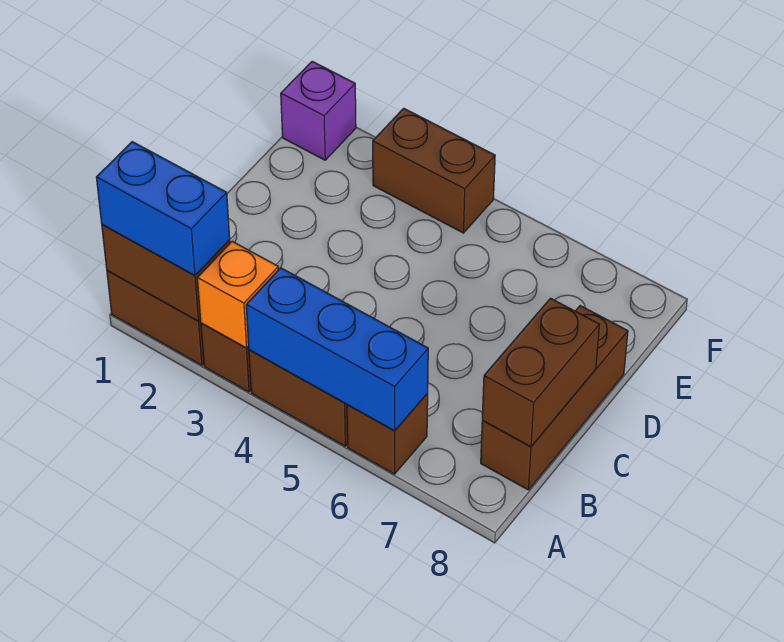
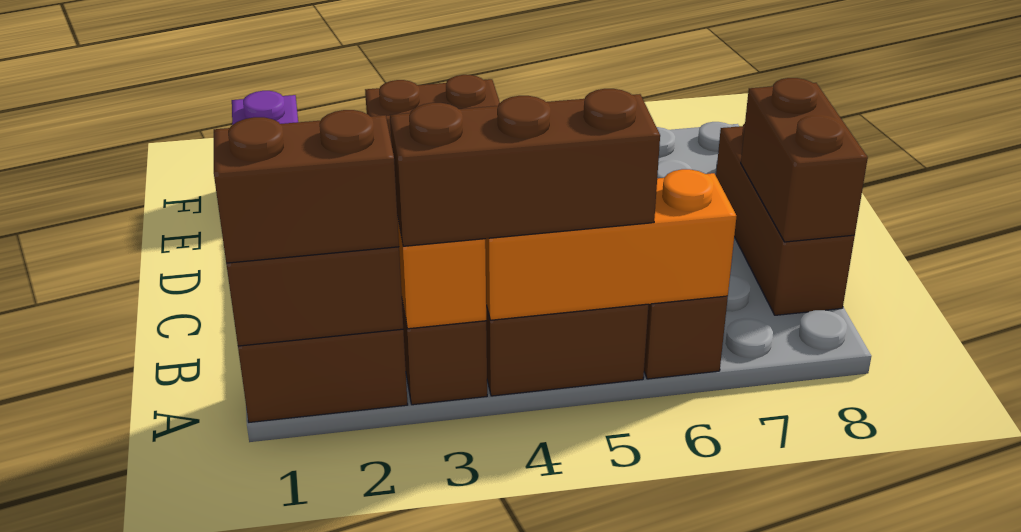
blue 1x2 brick [96,142,230,275] -> brown 1x2 brick [214,110,399,263]
none -> brown 1x3 brick [390,89,660,246]
blue 1x3 brick [246,268,428,431] -> orange 1x3 brick [485,169,736,320]

